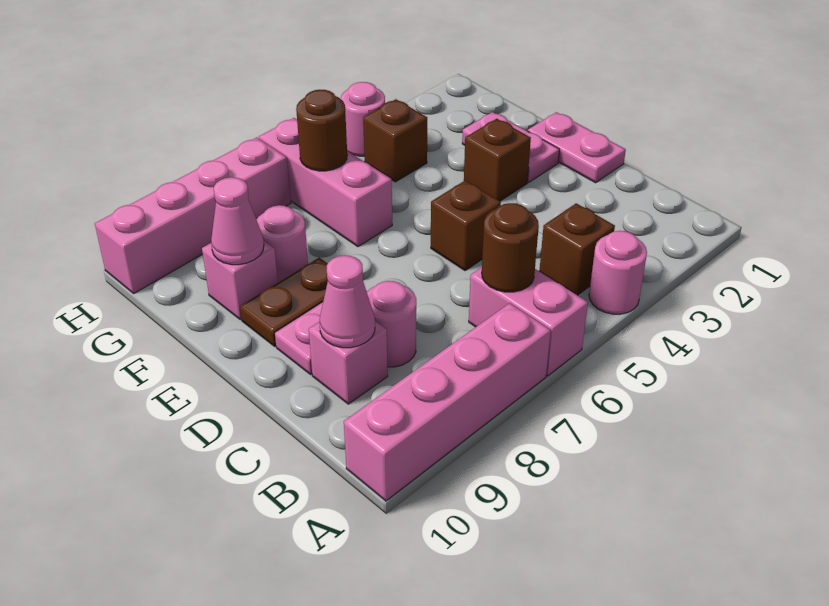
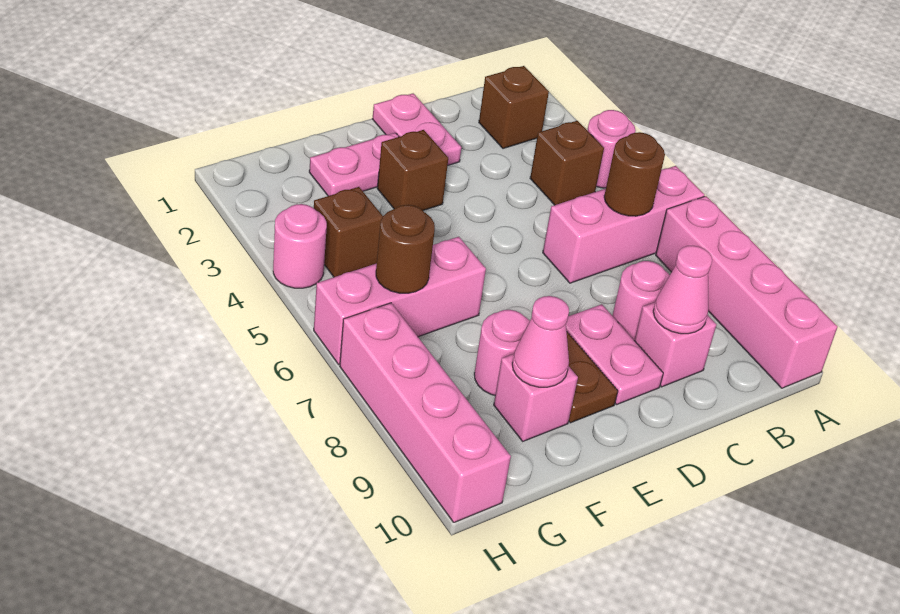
pink 1x2 brick [469,267,588,376] -> pink 1x3 brick [543,166,704,283]
pink 1x2 plate [528,112,626,183] -> pink 1x2 plate turned to [372,93,462,165]
brown 1x1 brick [431,180,501,271] -> brown 1x1 brick moved to [479,66,549,149]

